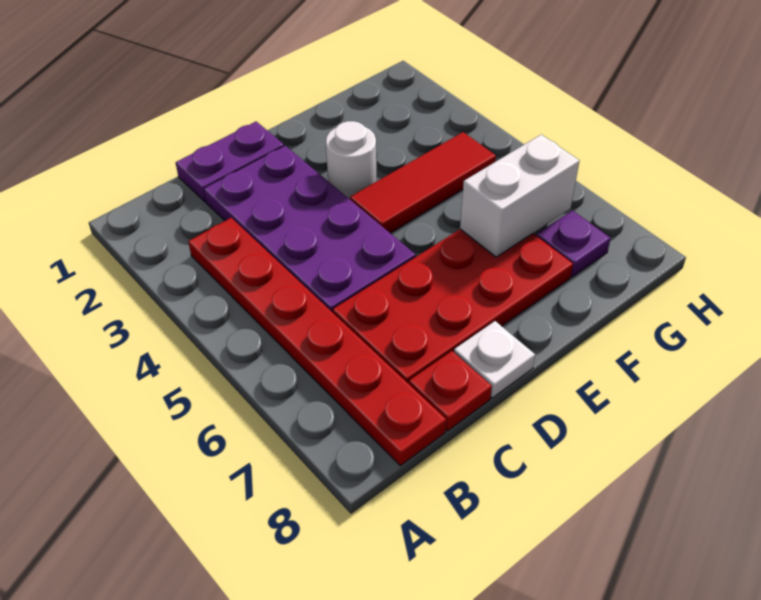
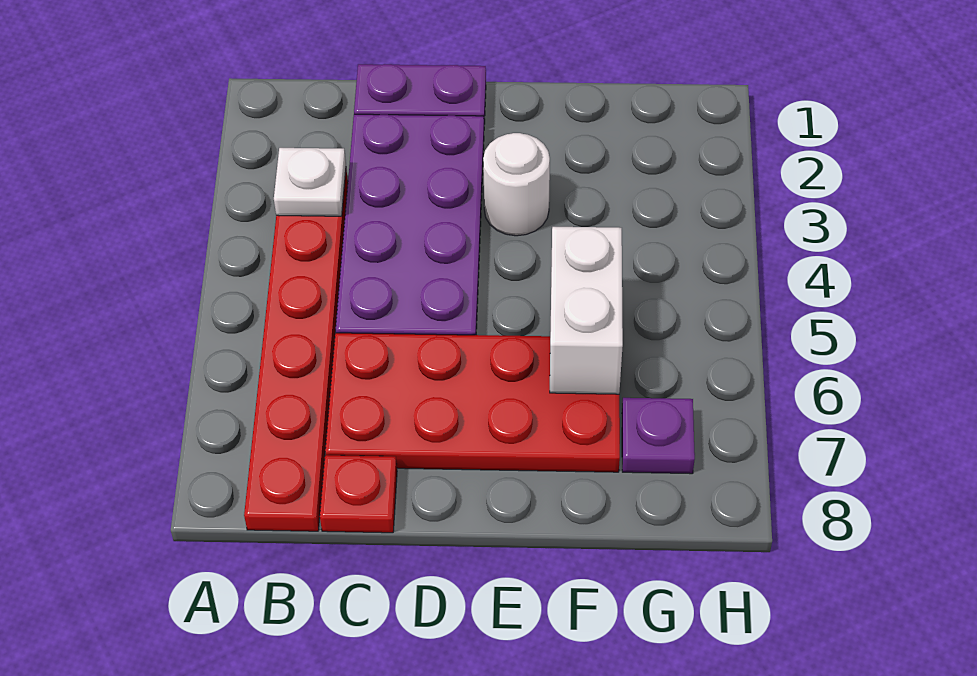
white 1x1 plate [454,321,535,398] -> white 1x1 plate moved to [274,148,346,216]
red 1x3 tile [350,132,496,233] -> none
white 1x2 brick [460,135,579,257] -> white 1x2 brick turned to [550,227,623,394]

